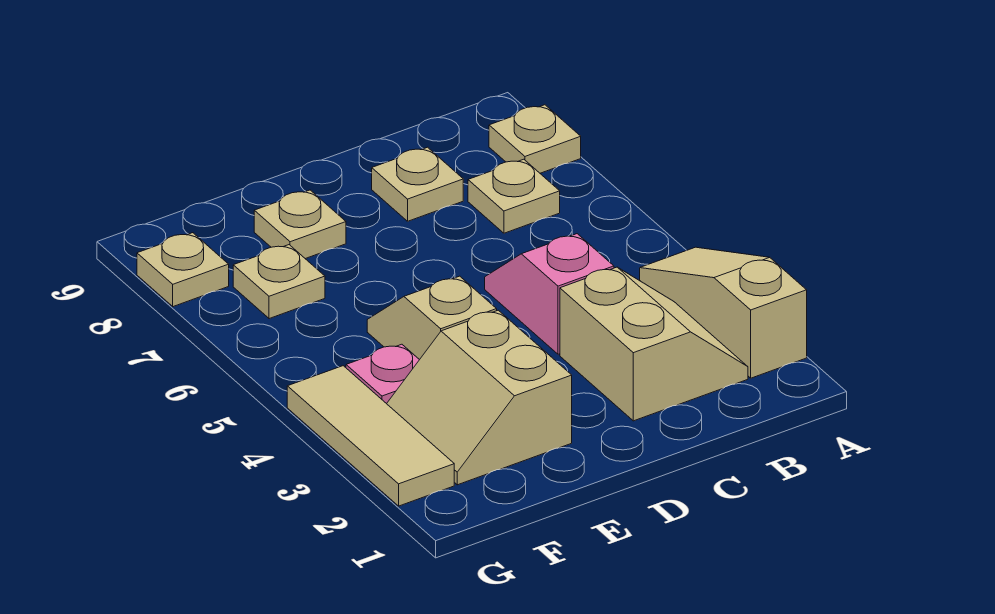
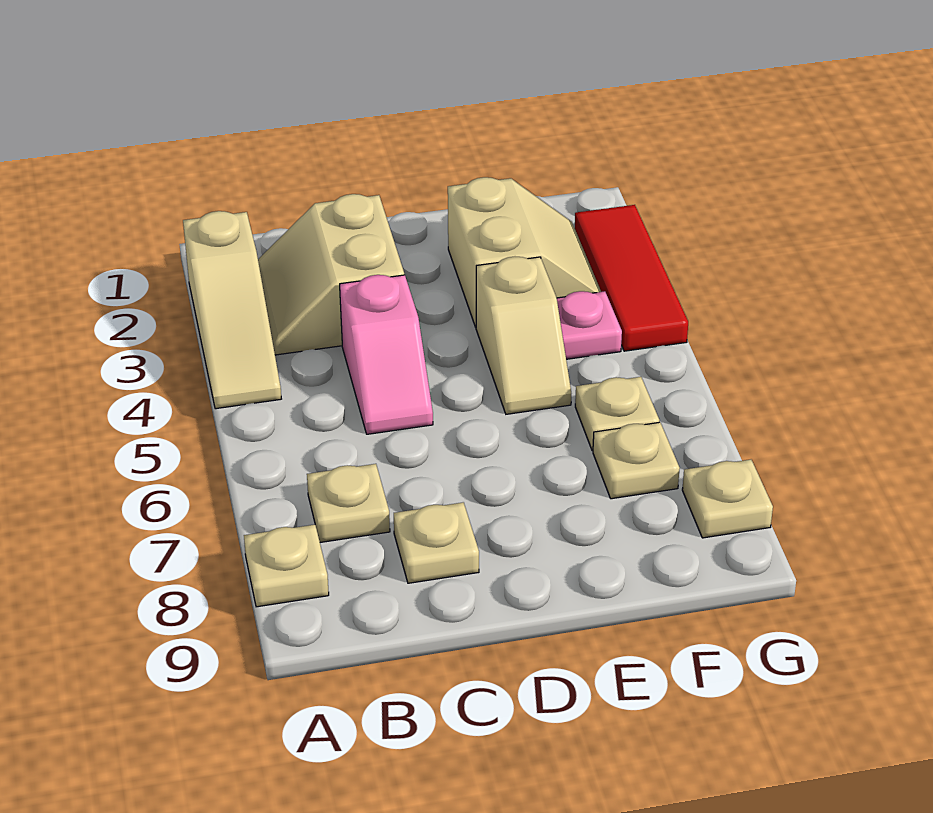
tan 1x1 plate [254,190,346,259] -> tan 1x1 plate moved to [575,377,660,451]
tan 1x3 tile [287,366,454,506] -> red 1x3 tile [575,205,688,351]

